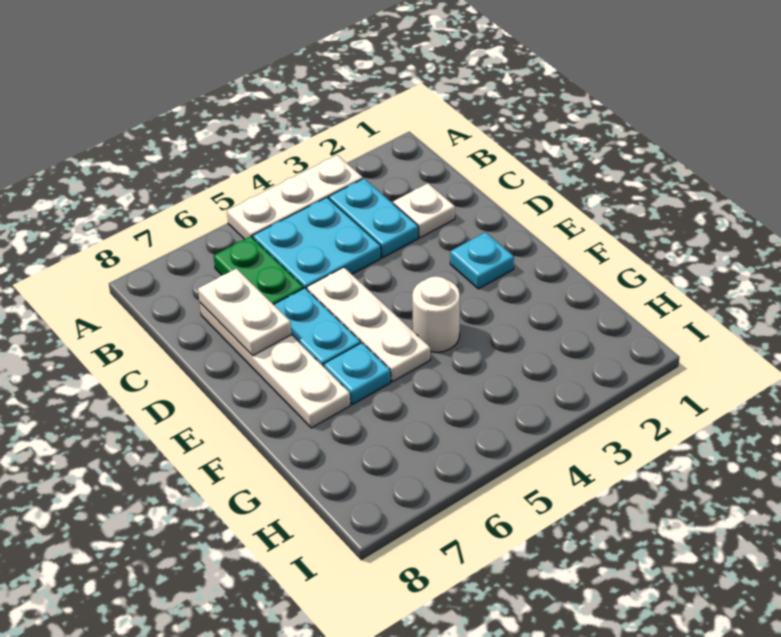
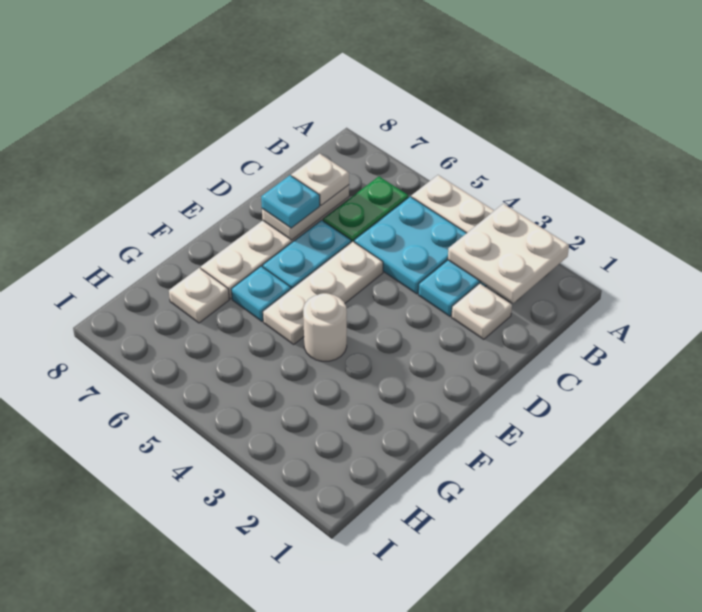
none -> white 2x2 plate [448,204,569,303]
none -> white 1x1 plate [291,153,349,205]
cyan 1x1 plate [450,232,514,289] -> cyan 1x1 plate moved to [261,175,320,228]
none -> white 1x1 plate [169,268,229,323]

